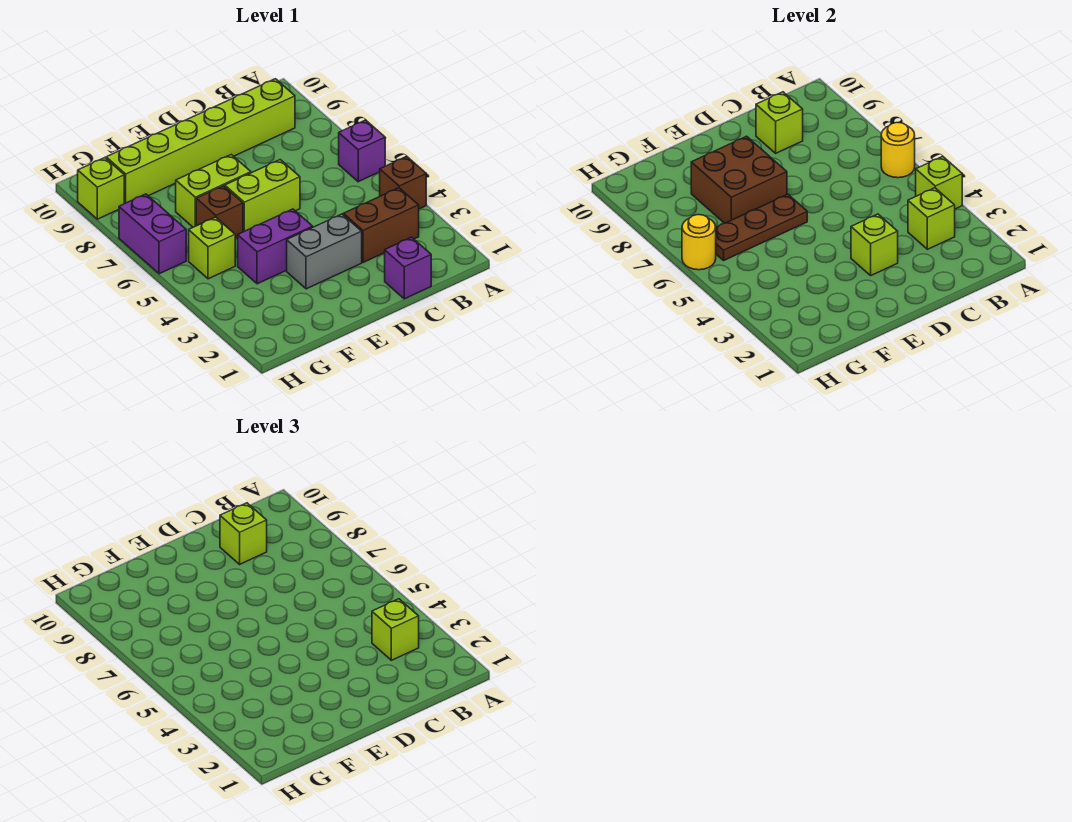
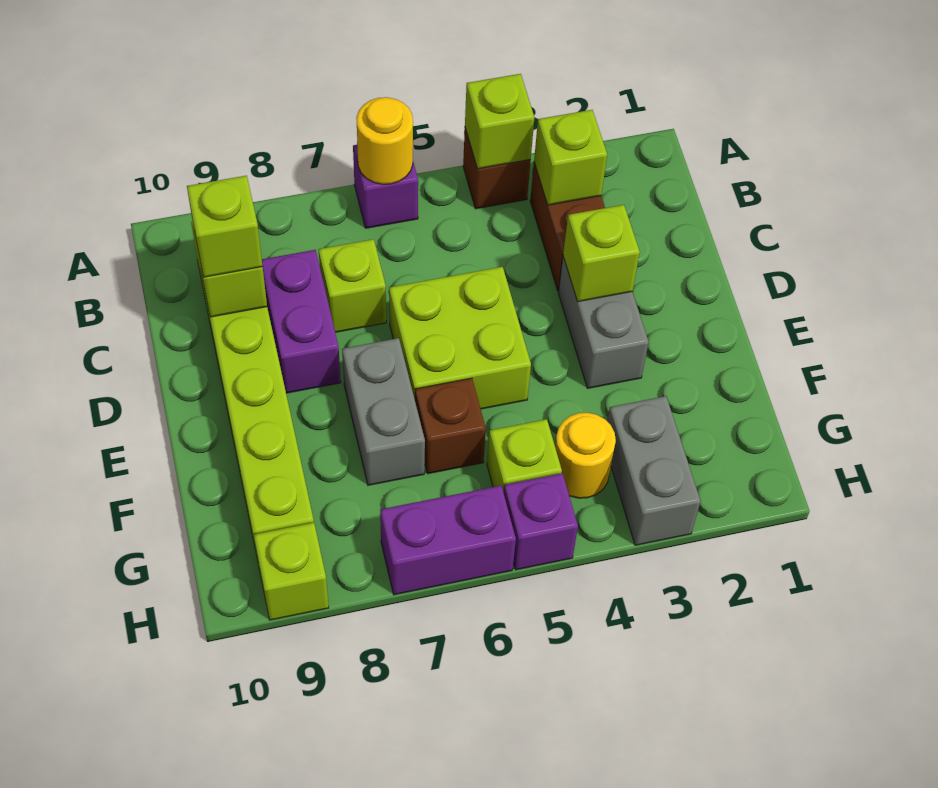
lime 1x1 brick [372,599,419,660] -> lime 1x1 brick moved to [319,239,386,332]
purple 1x1 brick [385,237,431,299] -> purple 1x1 brick moved to [504,473,578,570]
lime 1x2 brick [225,160,300,232] -> lime 2x2 brick [389,267,531,409]
purple 1x2 brick [238,209,313,284] -> purple 1x2 brick moved to [262,250,341,393]
brown 1x3 plate [716,194,807,260] -> none
lime 1x2 brick [176,155,251,227] -> grey 1x2 brick [342,338,425,485]
brown 2x2 brick [691,136,787,223] -> none
none -> grey 1x2 brick [607,396,701,545]
yellow 1x1 round brick [682,215,716,270] -> yellow 1x1 round brick moved to [555,413,616,498]

